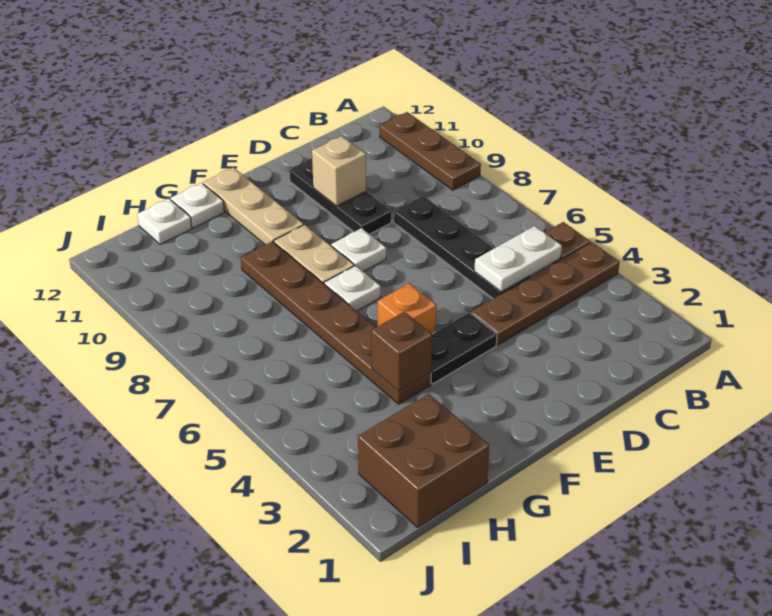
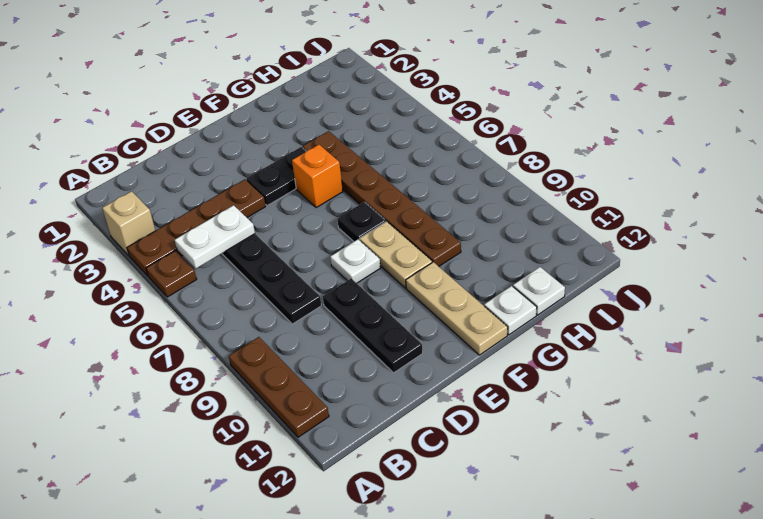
tan 1x1 brick [312,136,366,206] -> tan 1x1 brick moved to [102,191,155,256]
white 1x1 plate [324,266,381,311] -> black 1x1 plate [337,202,386,242]
brown 1x1 brick [371,312,432,392] -> none
brown 2x2 brick [358,394,489,527] -> none

